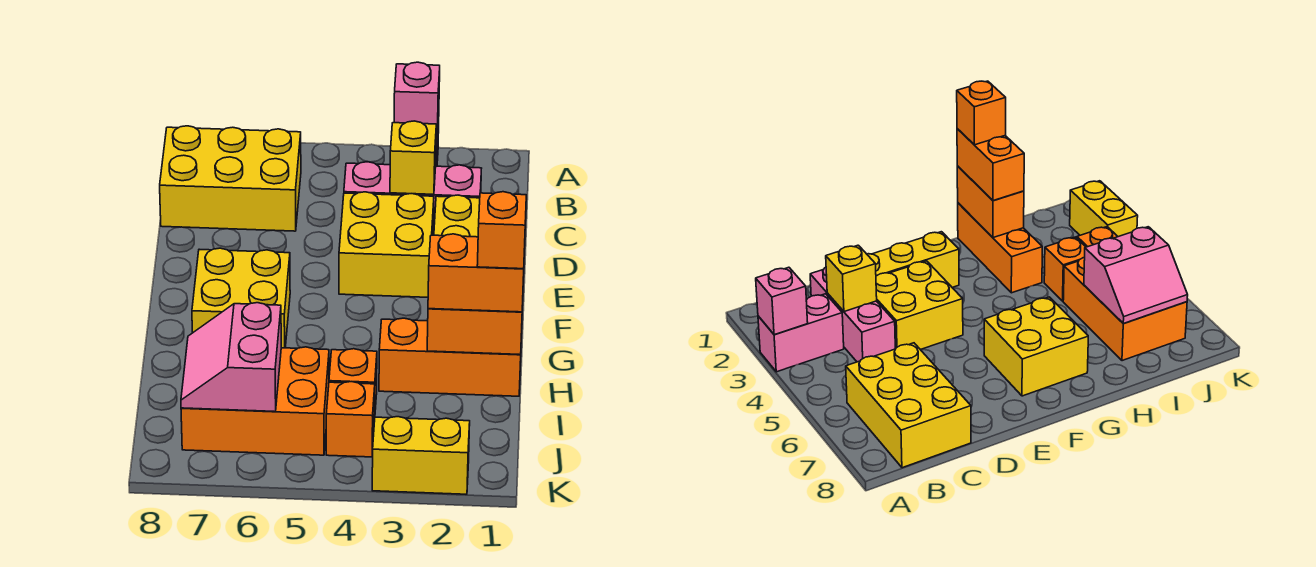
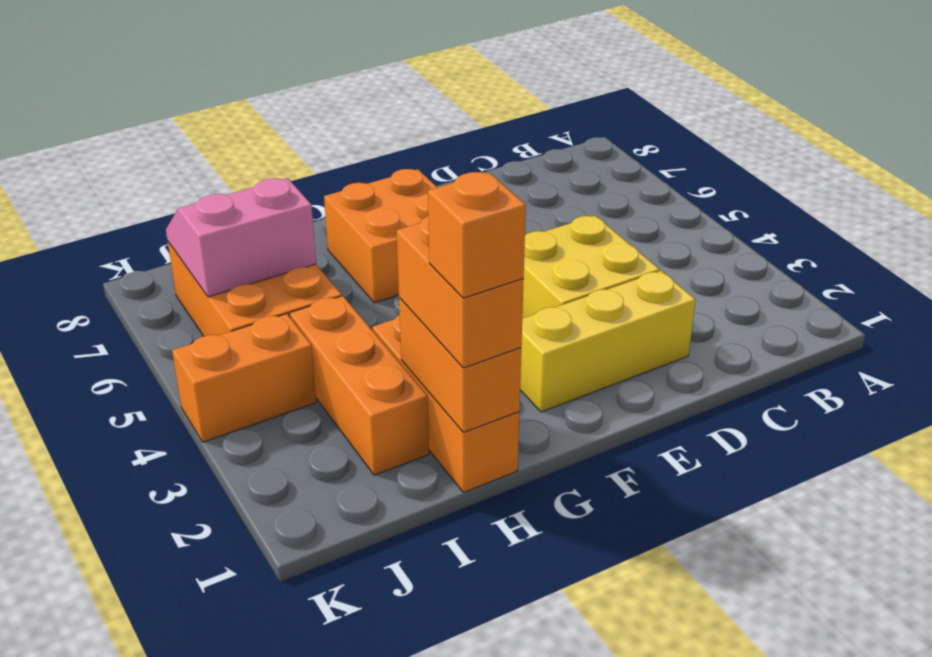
pink 1x2 brick [758,294,844,372] -> none
pink 1x1 brick [394,62,440,135] -> none
yellow 2x3 brick [160,126,301,231] -> none
pink 1x3 brick [344,162,481,235] -> none
yellow 1x1 brick [390,121,436,194] -> none
yellow 2x2 brick [192,248,290,348] -> orange 2x2 brick [324,169,438,303]
orange 1x1 brick [329,349,377,422] -> orange 1x3 brick [290,296,429,475]
orange 1x1 brick [326,382,375,457] -> orange 1x2 brick [172,314,316,442]
yellow 1x2 brick [372,417,470,494] -> none

